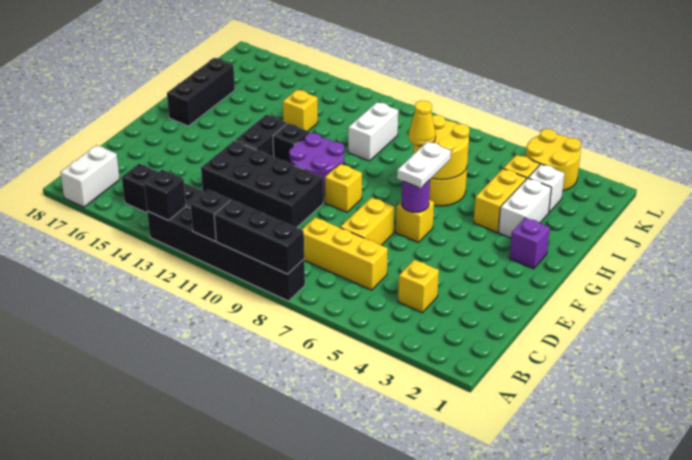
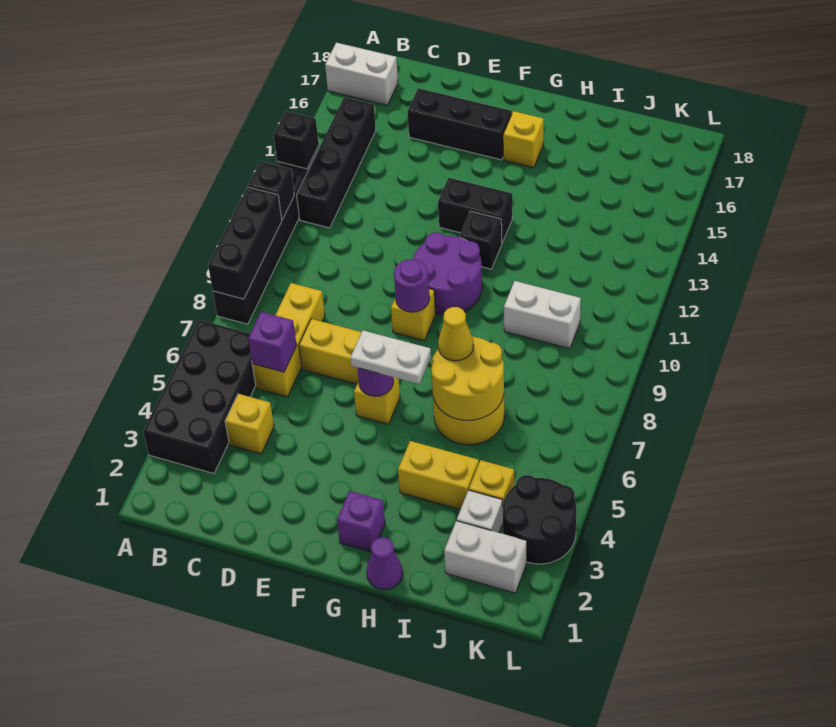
none -> purple 1x1 brick [248,312,297,372]
black 2x4 brick [201,141,323,228] -> black 2x4 brick moved to [143,320,256,473]
none -> purple 1x1 round brick [394,259,430,312]
black 1x3 brick [167,58,235,126] -> black 1x3 brick moved to [407,88,512,160]
none -> purple 1x1 cone [367,537,403,590]
white 1x2 brick [498,178,551,238] -> white 1x2 brick moved to [444,521,527,593]
yellow 1x1 brick [283,90,318,131] -> yellow 1x1 brick moved to [503,111,544,168]
yellow 2x2 round brick [526,129,581,191] -> black 2x2 round brick [503,475,577,564]

